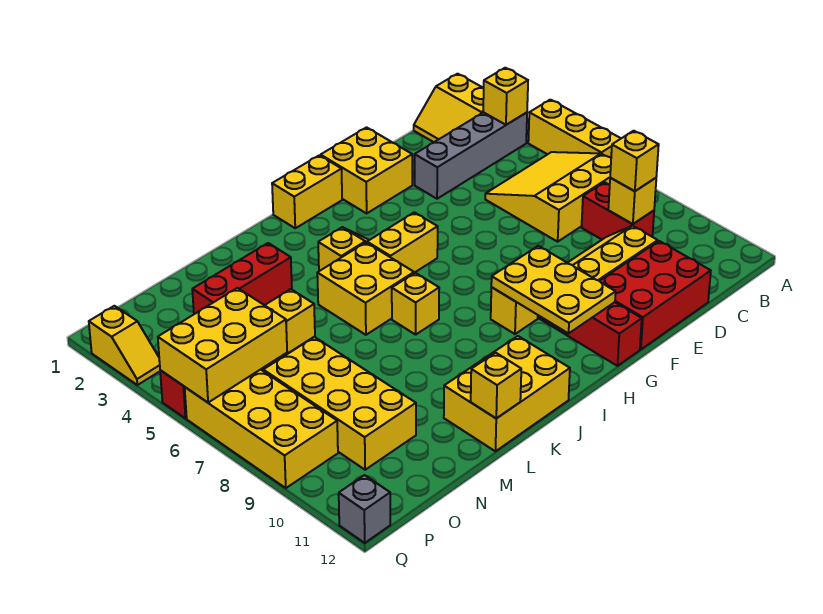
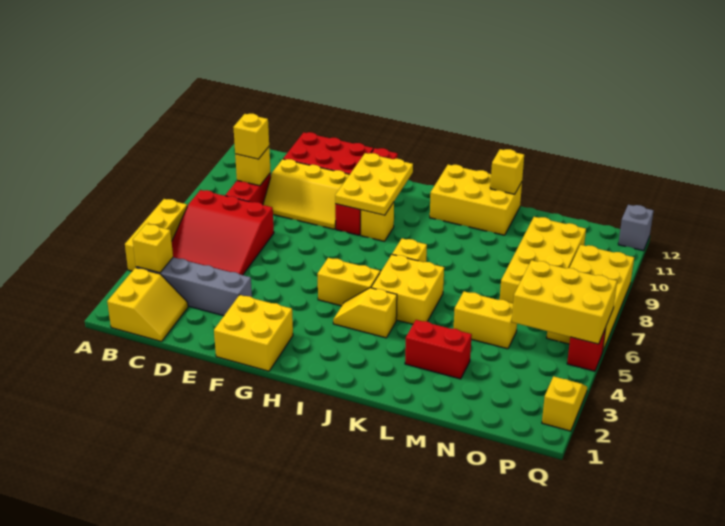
yellow 3x3 slope [485,152,611,242] -> red 3x3 slope [172,190,274,275]
yellow 1x2 brick [272,155,342,228] -> none
red 1x3 brick [192,243,292,314] -> red 1x2 brick [405,320,472,379]

